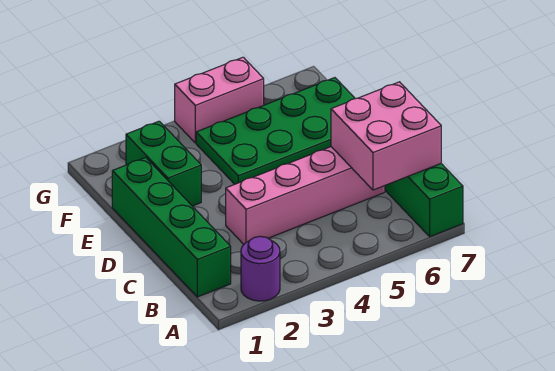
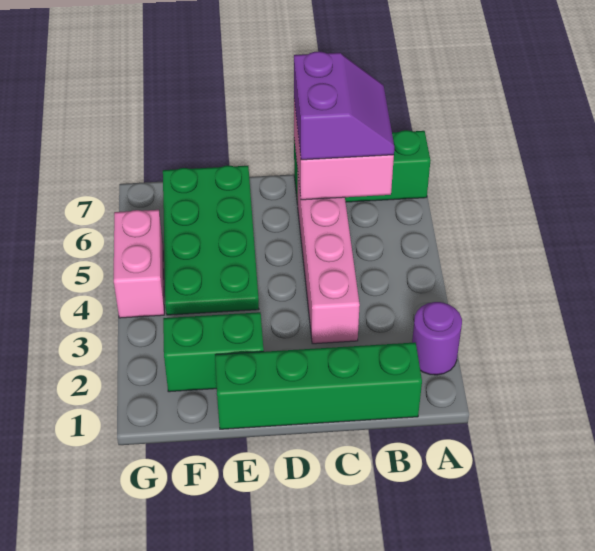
none -> purple 2x2 slope [294,51,394,160]

